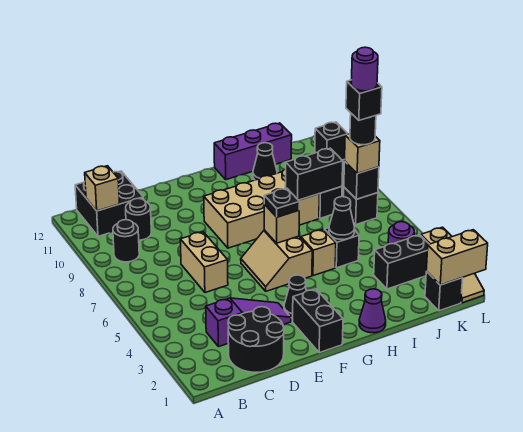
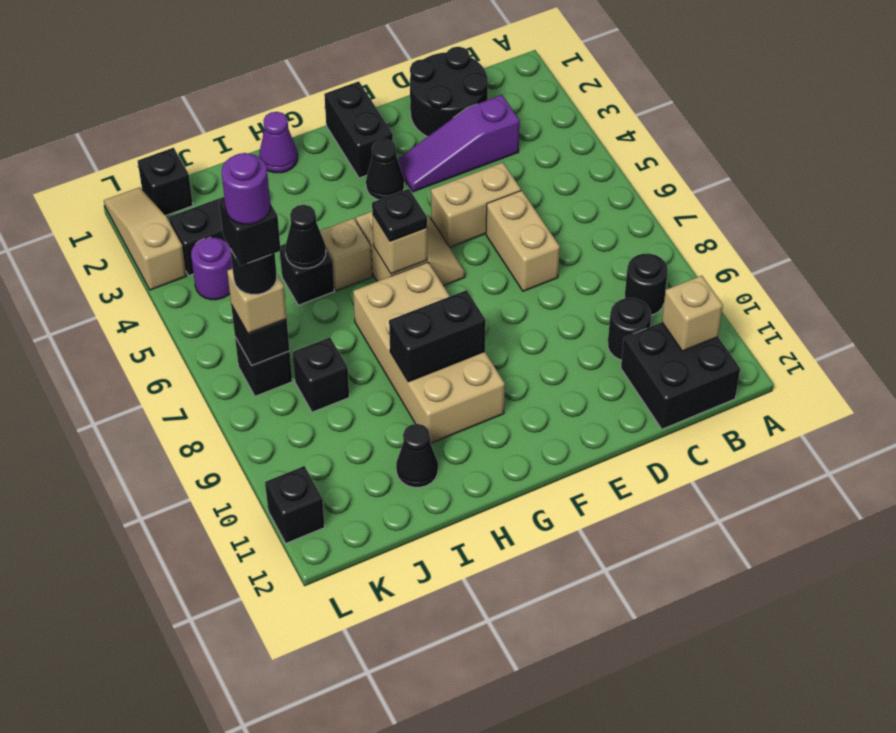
tan 2x4 brick [204,169,319,248] -> tan 2x4 brick turned to [353,262,505,443]
purple 1x3 brick [214,123,292,180] -> none
black 1x2 brick [285,148,343,200] -> black 1x2 brick moved to [389,290,486,382]
tan 1x2 brick [426,230,488,285] -> tan 1x2 brick moved to [431,163,521,247]

